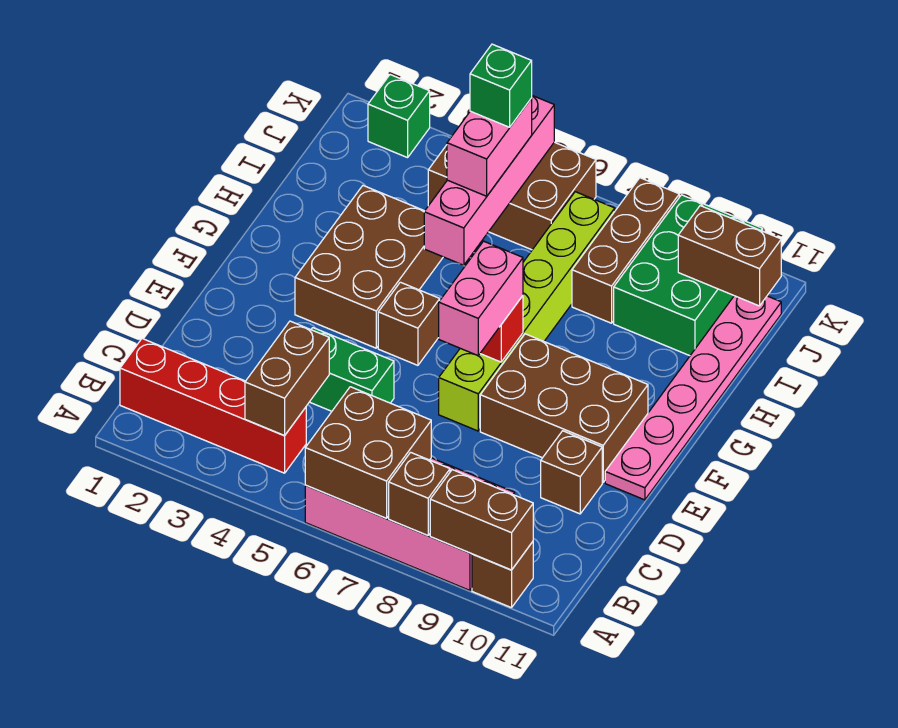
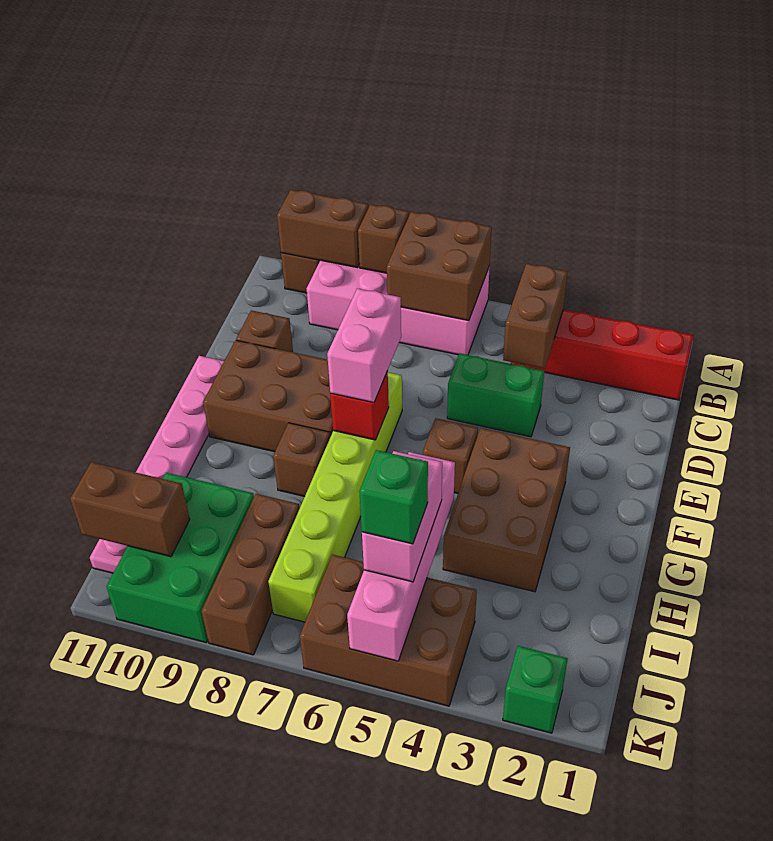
none -> brown 1x1 brick [273,423,331,496]

